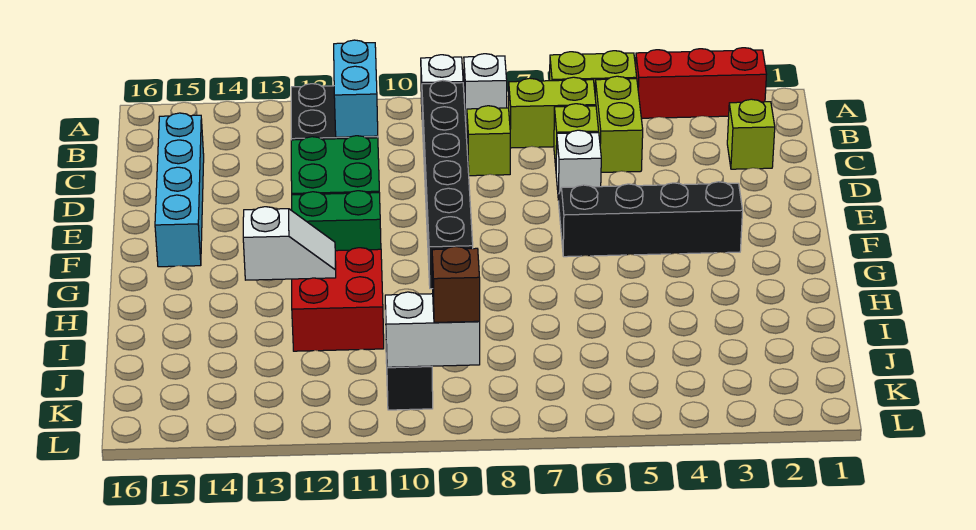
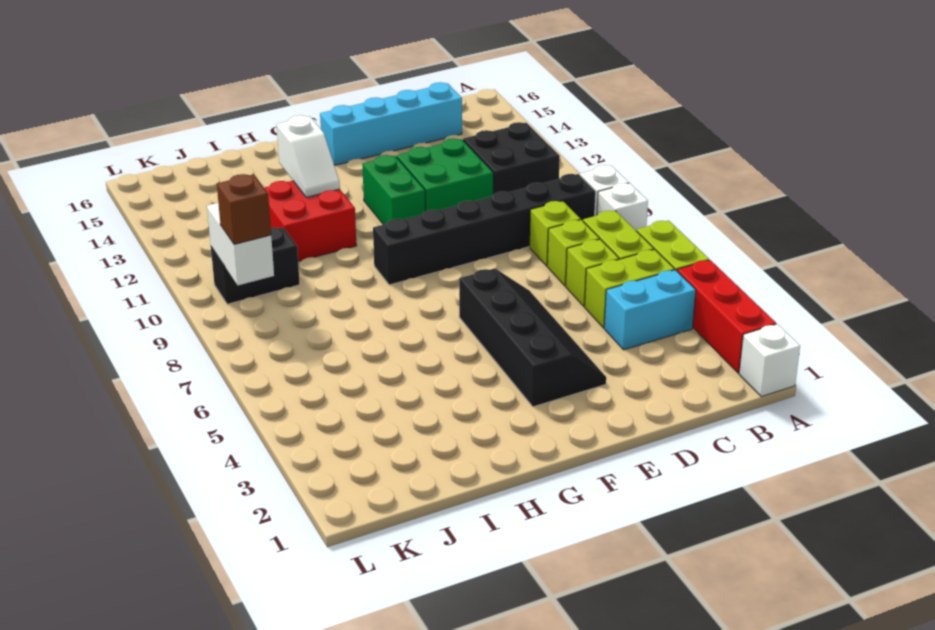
cyan 1x2 brick [334,40,378,137] -> cyan 1x2 brick moved to [604,270,696,350]
lime 1x1 brick [727,99,775,169] -> lime 1x1 brick moved to [547,220,600,286]
white 1x1 brick [556,130,601,200] -> white 1x1 brick moved to [739,324,800,397]

